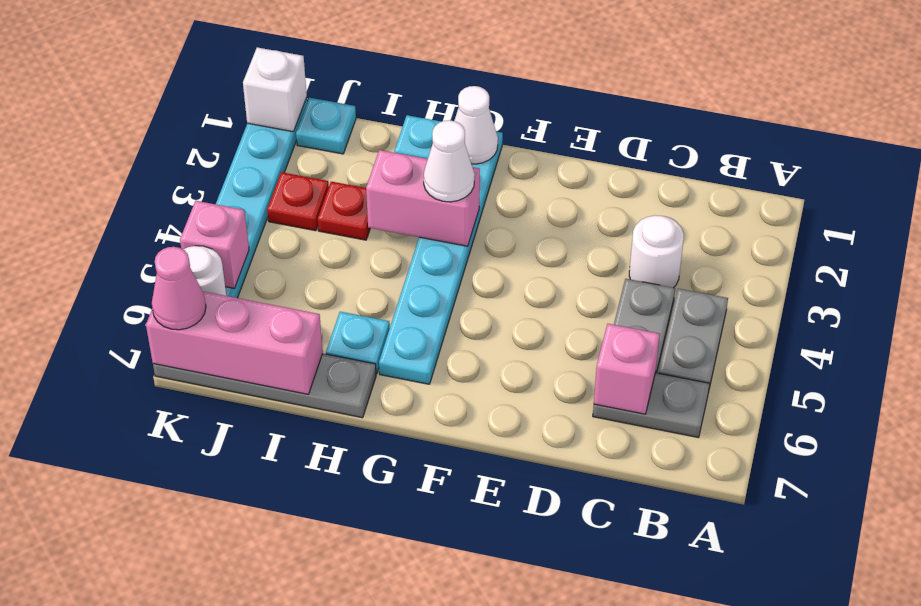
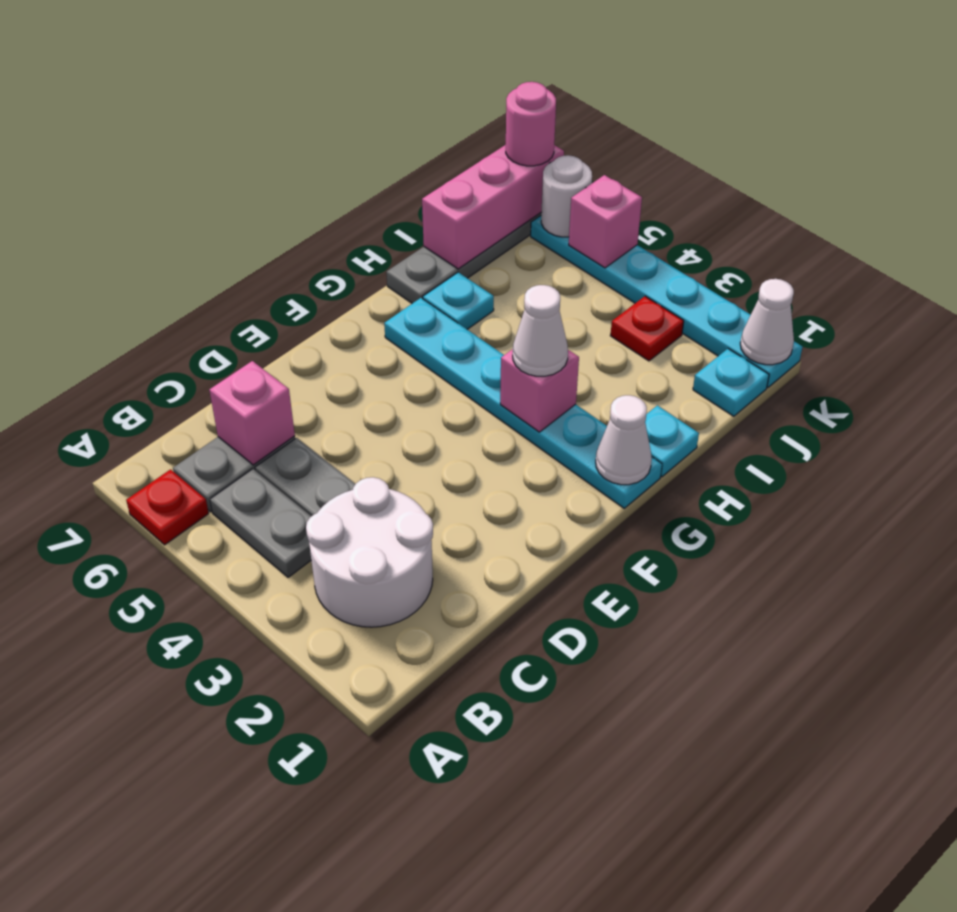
white 1x1 round brick [629,215,684,288] -> white 2x2 round brick [306,477,433,627]
pink 1x2 brick [366,150,480,246] -> pink 1x1 brick [500,349,579,432]
red 1x1 plate [318,182,370,240] -> red 1x1 plate moved to [126,470,209,545]
white 1x1 brick [243,47,307,132] -> white 1x1 cone [740,279,794,365]
pink 1x1 cone [152,247,206,330] -> pink 1x1 round brick [506,82,556,166]

